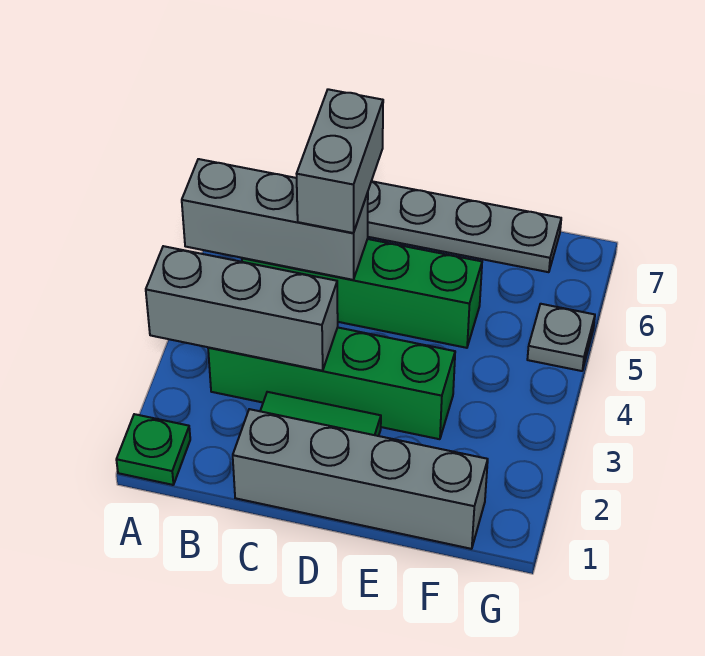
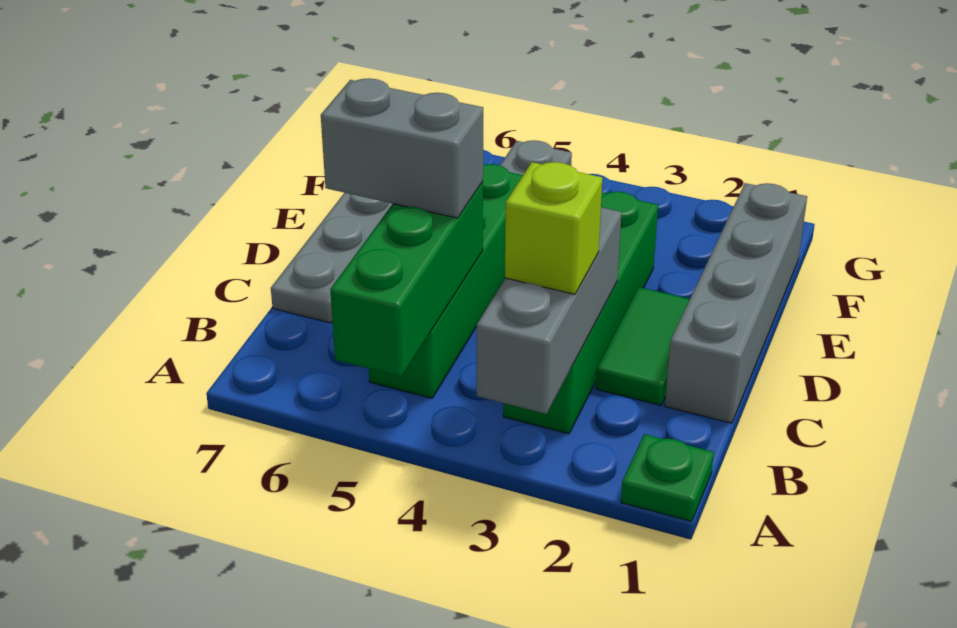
grey 1x3 brick [182,159,368,280] -> green 1x3 brick [330,182,483,377]
none -> lime 1x1 brick [505,162,602,294]

